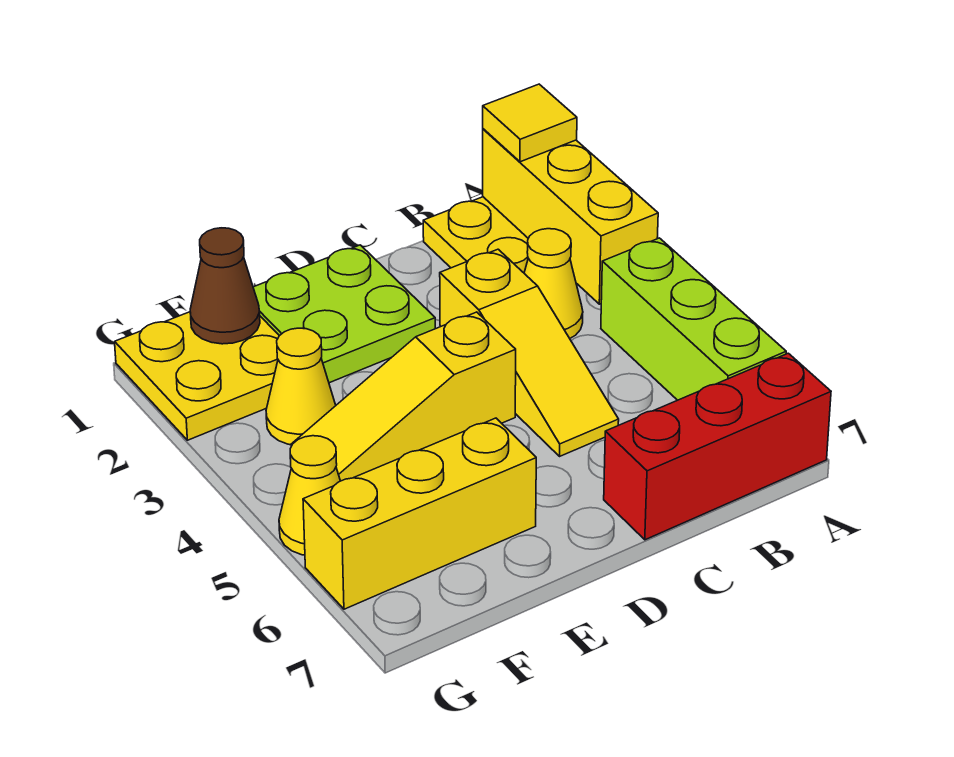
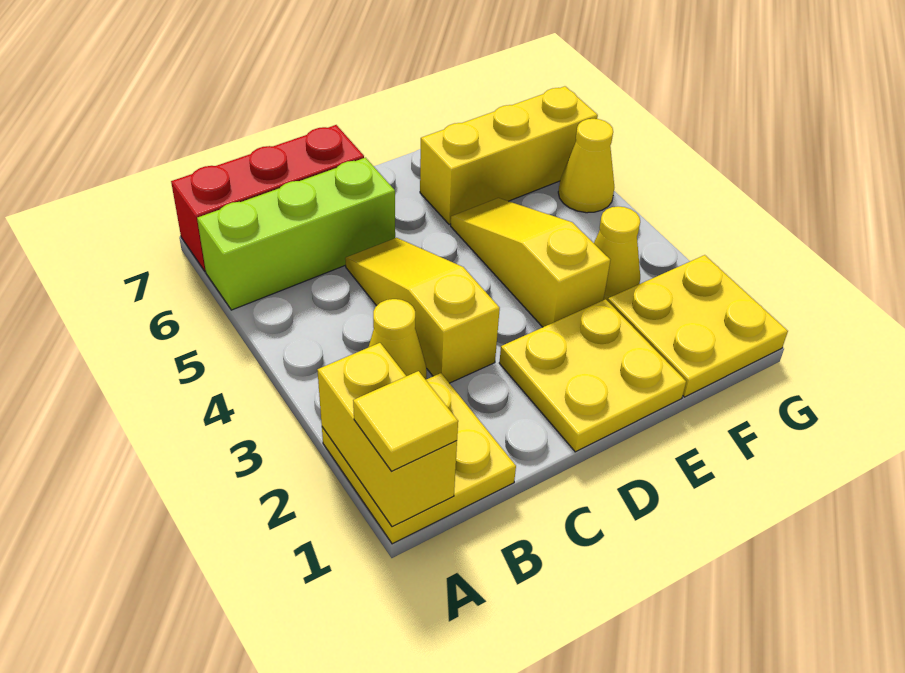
yellow 1x3 brick [483,129,658,304] -> yellow 1x2 brick [317,343,457,527]
lime 1x3 brick [601,238,786,400] -> lime 1x3 brick turned to [197,158,395,310]
lime 2x2 plate [253,245,435,383] -> yellow 2x2 plate [499,299,686,452]
yellow 1x3 slope [291,312,516,481] -> yellow 1x3 slope turned to [451,198,610,327]
brown 1x1 cone [190,228,260,344] -> none

